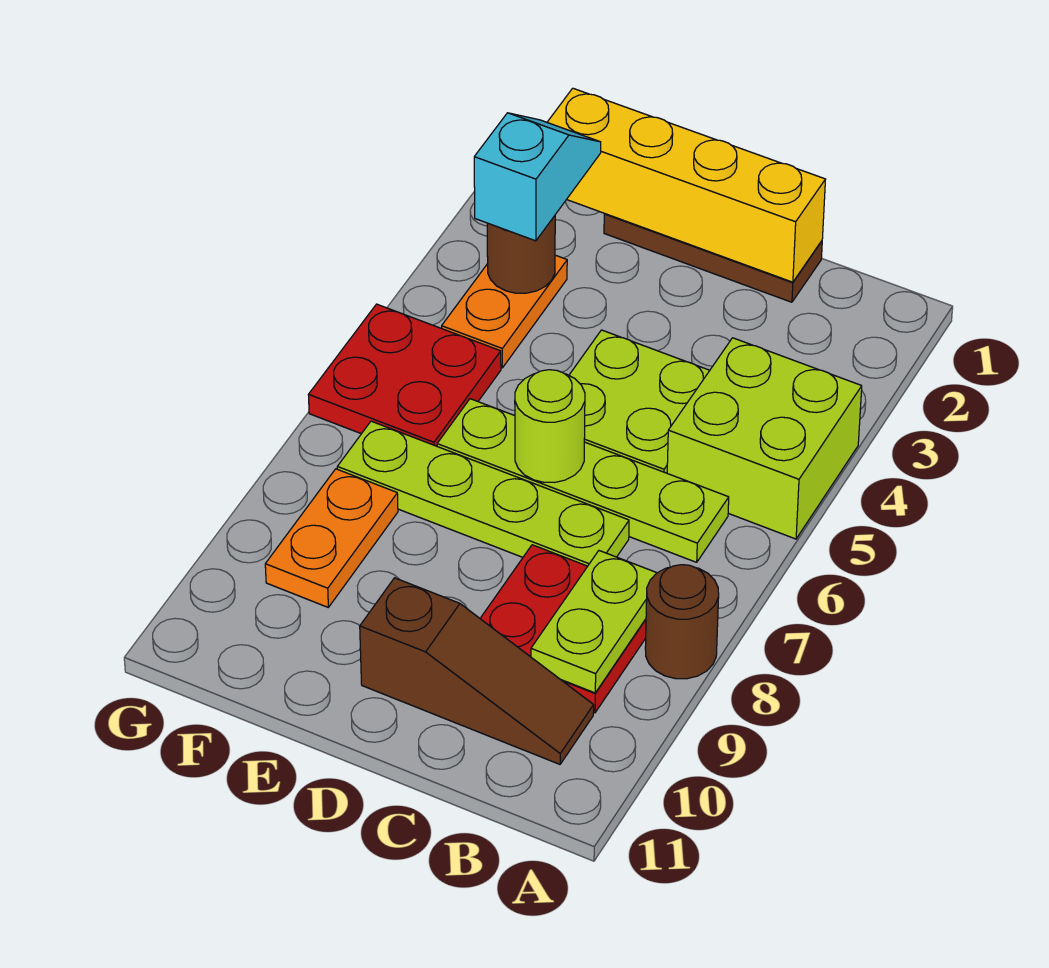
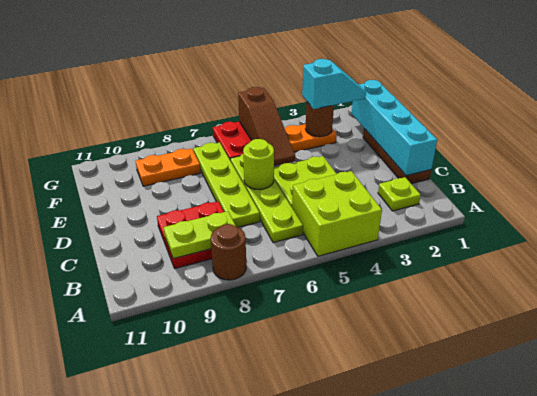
none -> lime 1x1 plate [378,177,421,211]
brown 1x3 slope [360,578,594,764] -> brown 1x3 slope moved to [238,87,295,166]
yellow 1x4 brick [547,88,825,282] -> cyan 1x4 brick [352,80,437,176]

